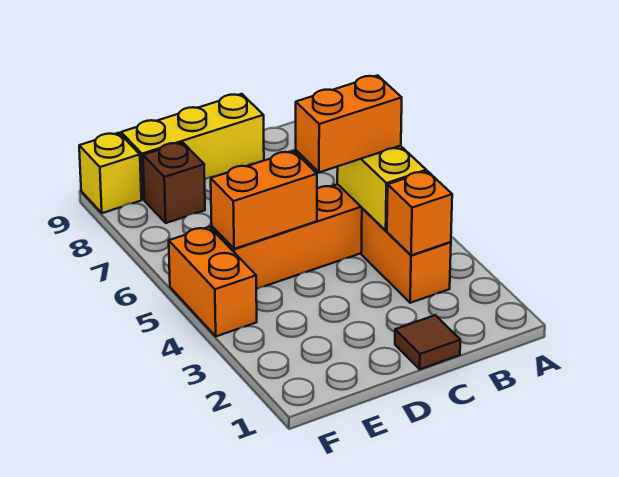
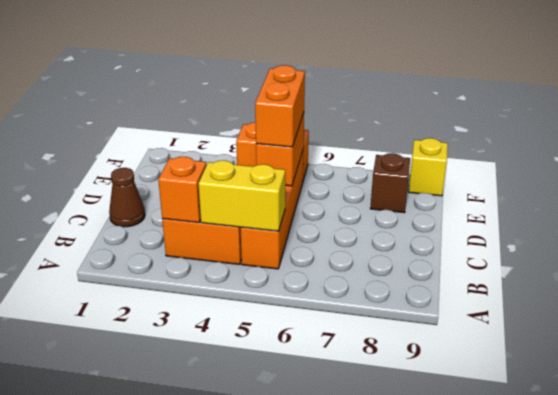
orange 1x2 brick [296,75,402,172] -> orange 1x2 brick moved to [255,65,305,147]
brown 1x1 tile [395,315,460,369] -> brown 1x1 cone [109,168,145,227]
yellow 1x3 brick [121,94,264,200] -> none

